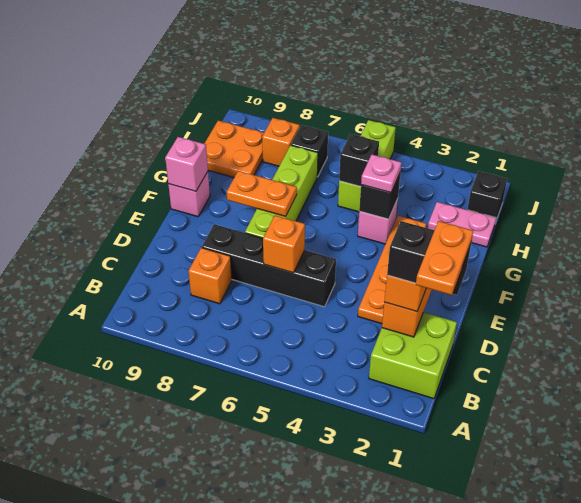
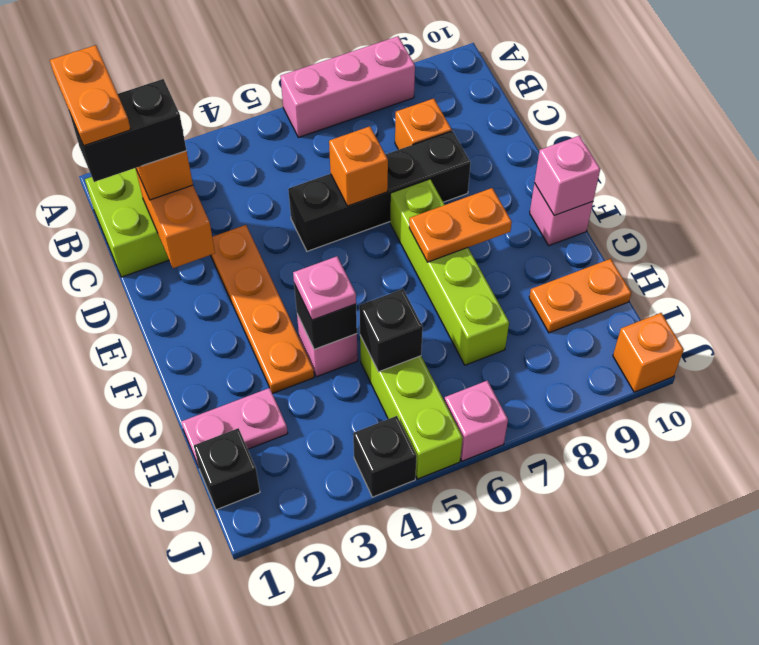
none -> pink 1x3 brick [280,36,415,137]
orange 2x2 plate [204,121,264,178] -> orange 1x2 plate [529,259,631,333]
black 1x1 brick [291,125,328,177] -> black 1x1 brick moved to [353,416,417,497]
orange 1x1 brick [262,118,300,166] -> orange 1x1 brick moved to [613,313,684,392]
none -> pink 1x1 brick [444,381,508,461]

